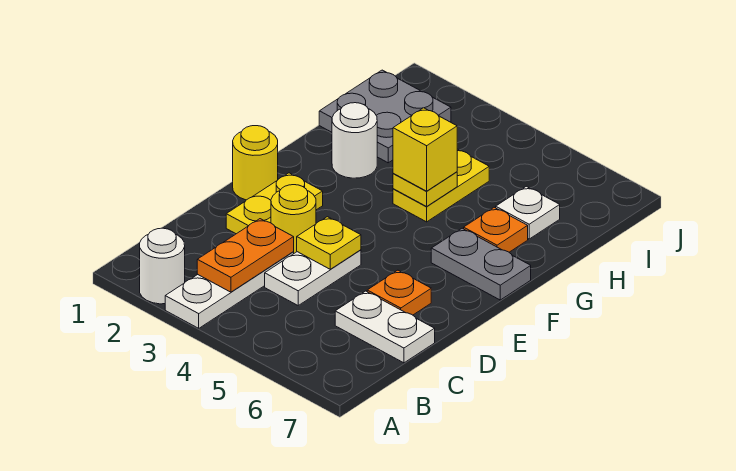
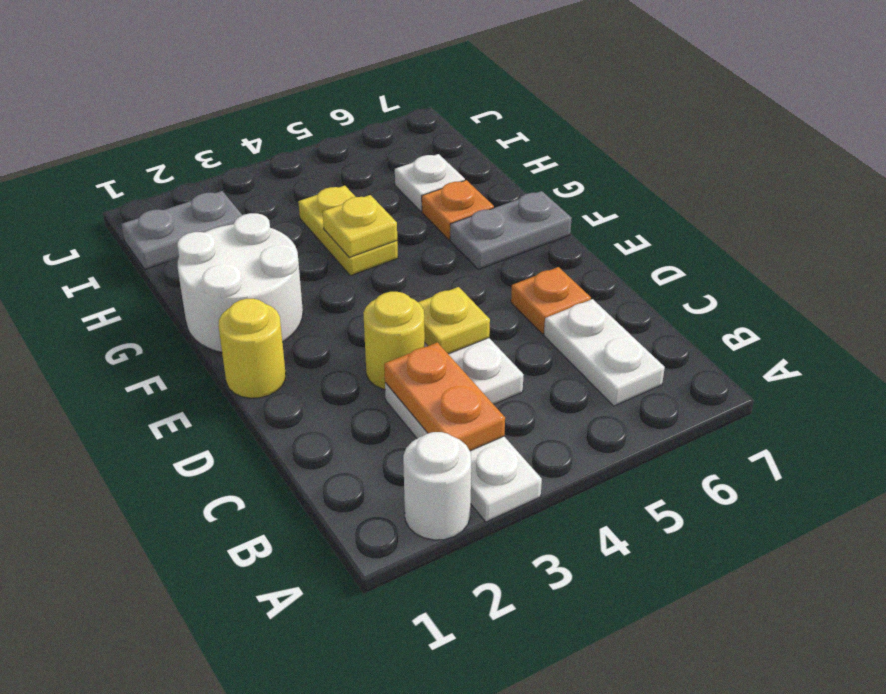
white 1x2 plate [335,291,435,363] -> white 1x2 plate turned to [544,299,665,406]
yellow 1x2 plate [226,173,323,234] -> none
white 1x1 round brick [332,103,377,178] -> white 2x2 round brick [177,213,303,352]
yellow 1x1 brick [393,108,457,191] -> none
grey 2x2 plate [319,70,451,163] -> grey 1x2 plate [121,191,242,269]

